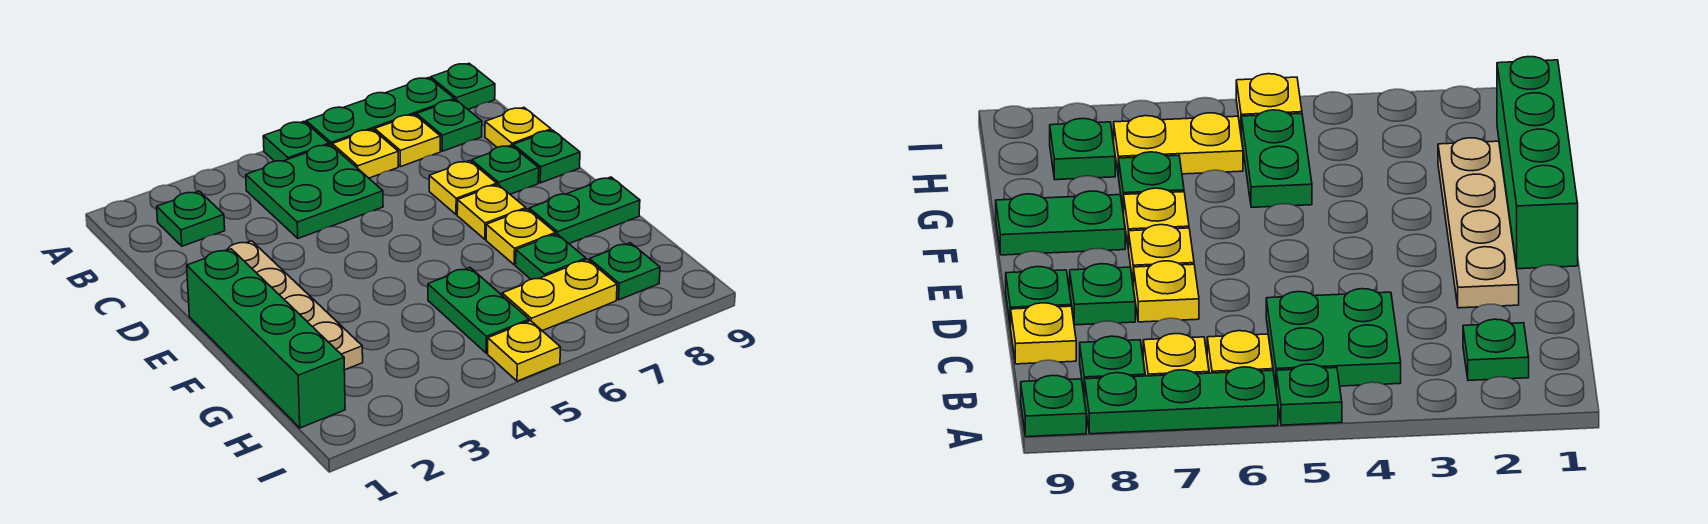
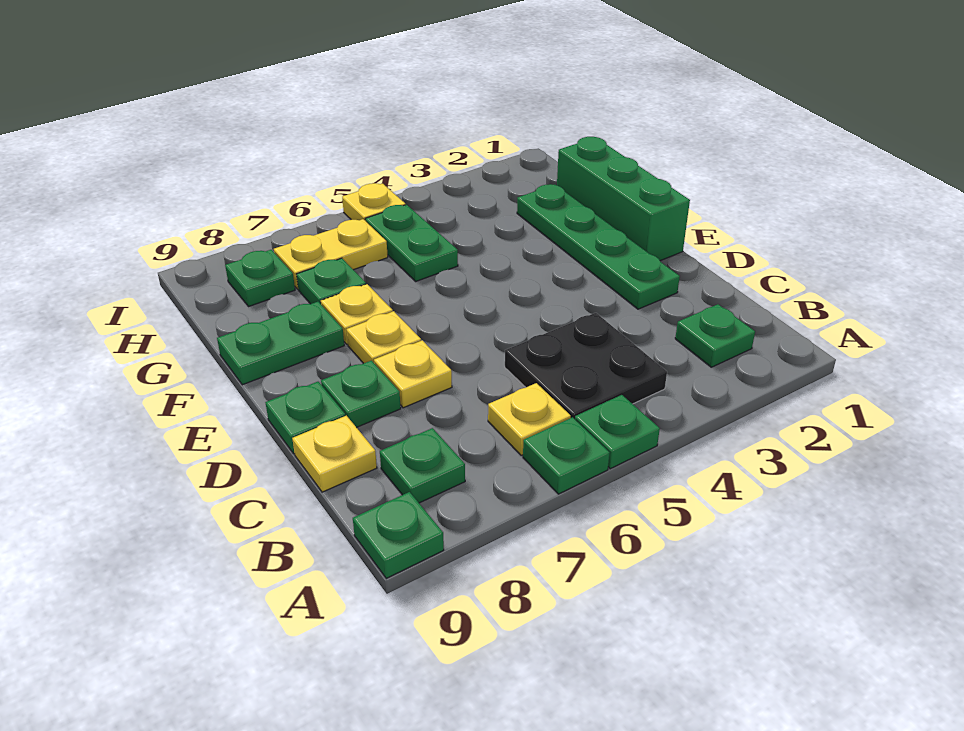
green 1x3 plate [306,78,454,145] -> green 1x1 plate [523,417,610,494]
green 2x2 plate [246,145,383,238] -> black 2x2 plate [505,313,667,419]
yellow 1x1 plate [375,114,440,167] -> none
tan 1x4 plate [225,241,363,370] -> green 1x4 plate [517,184,680,309]
green 1x4 brick [187,249,345,428] -> green 1x3 brick [557,137,690,261]

